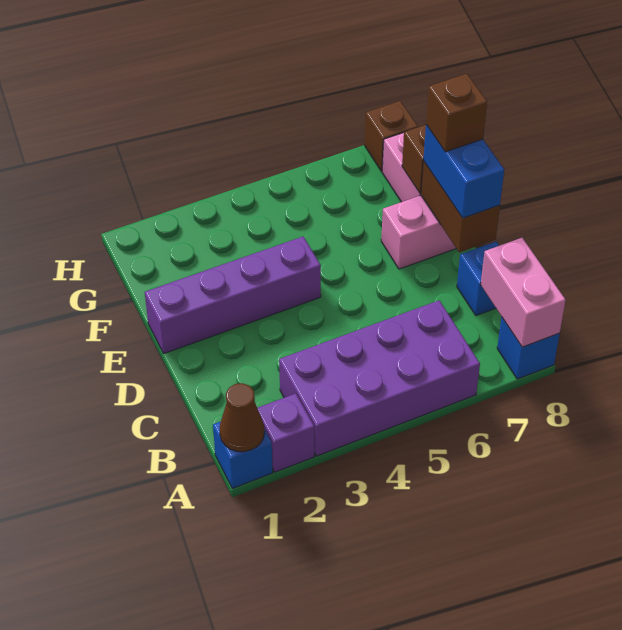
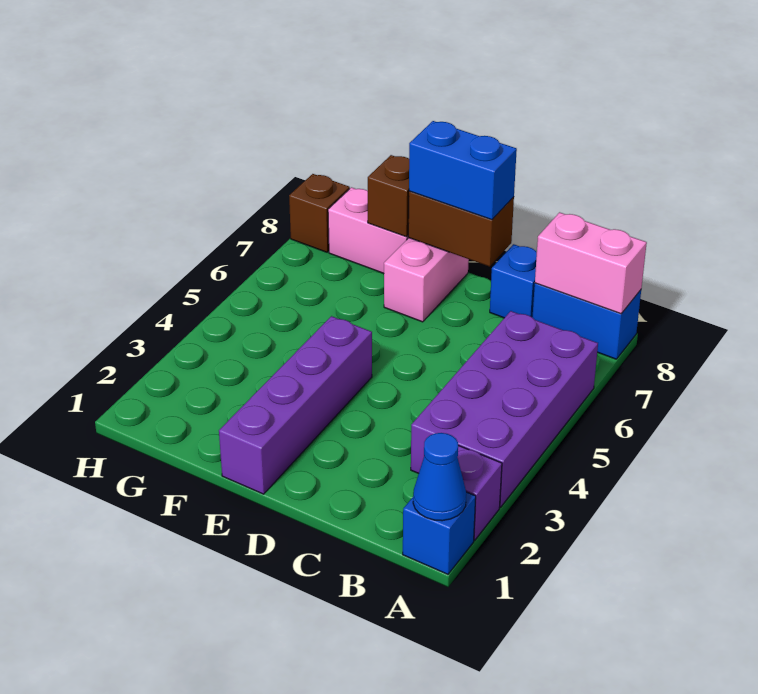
brown 1x1 cone [220,383,264,452] -> blue 1x1 cone [413,433,466,521]
blue 1x1 brick [497,317,560,379] -> blue 1x2 brick [532,283,641,359]
brown 1x1 brick [426,74,487,152] -> none

